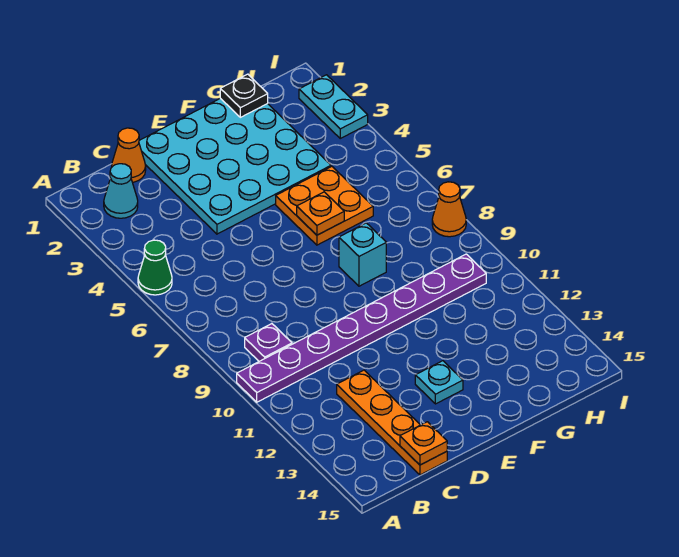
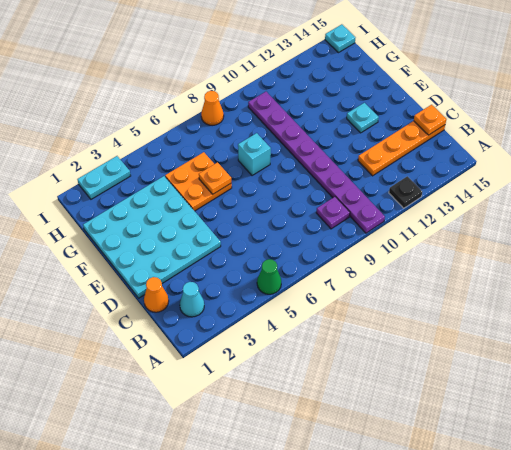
black 1x1 plate [220,74,268,117] -> black 1x1 plate moved to [389,176,422,208]
none -> cyan 1x1 plate [325,24,355,53]

